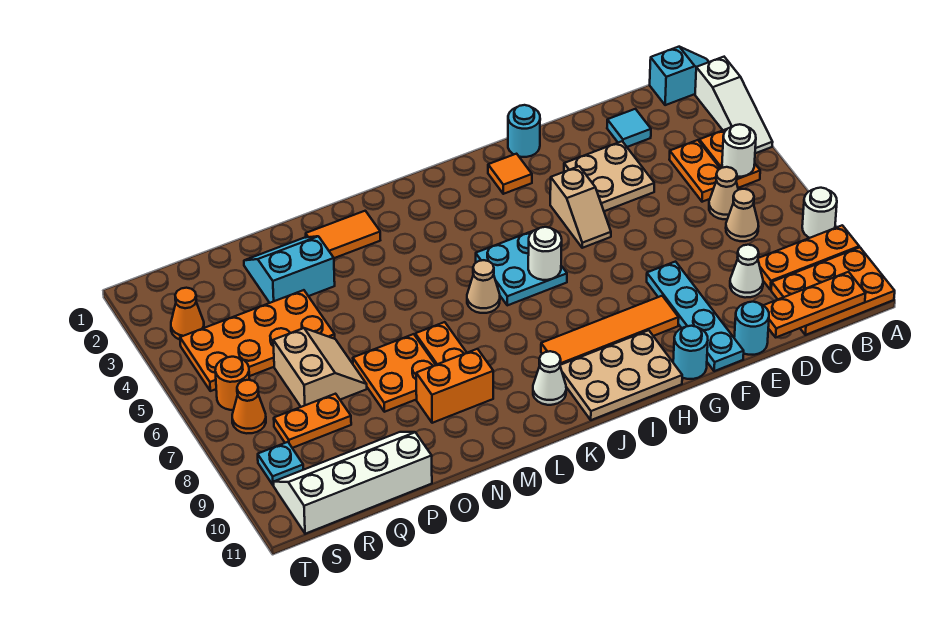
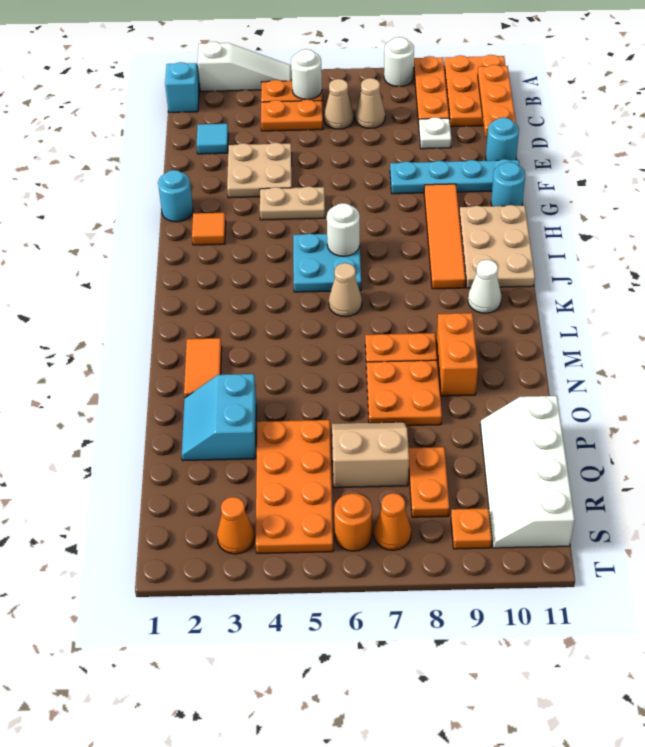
white 1x1 cone [730,245,763,298] -> white 1x1 plate [419,117,451,149]
tan 1x2 slope [550,166,611,248] -> tan 1x2 plate [260,186,325,220]
cyan 1x1 plate [258,442,303,485] -> orange 1x1 plate [451,508,492,549]

